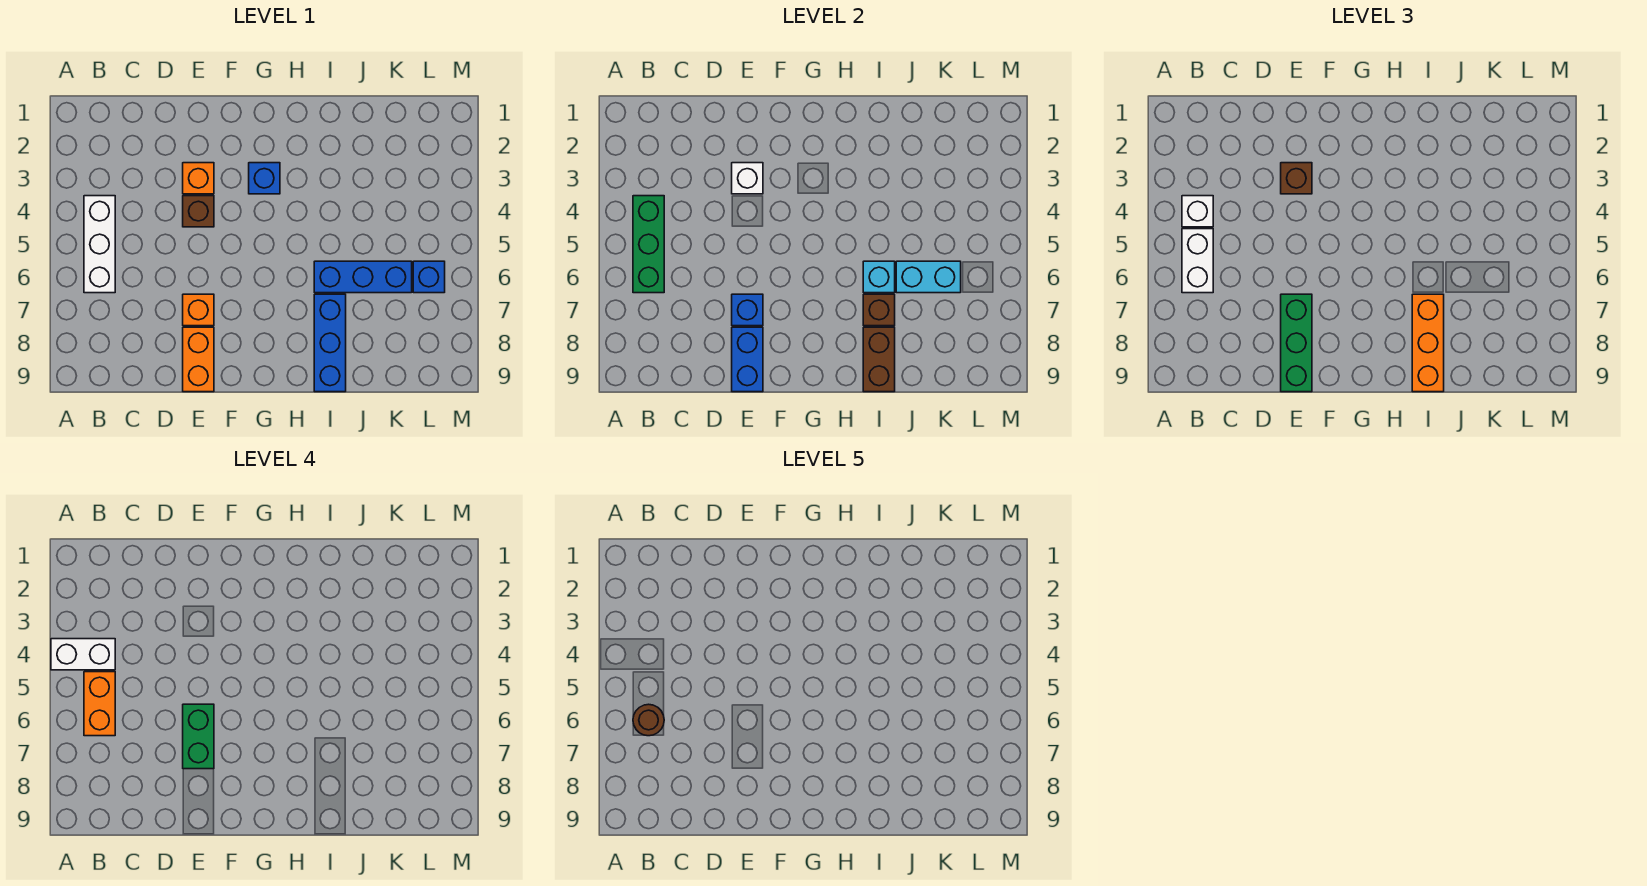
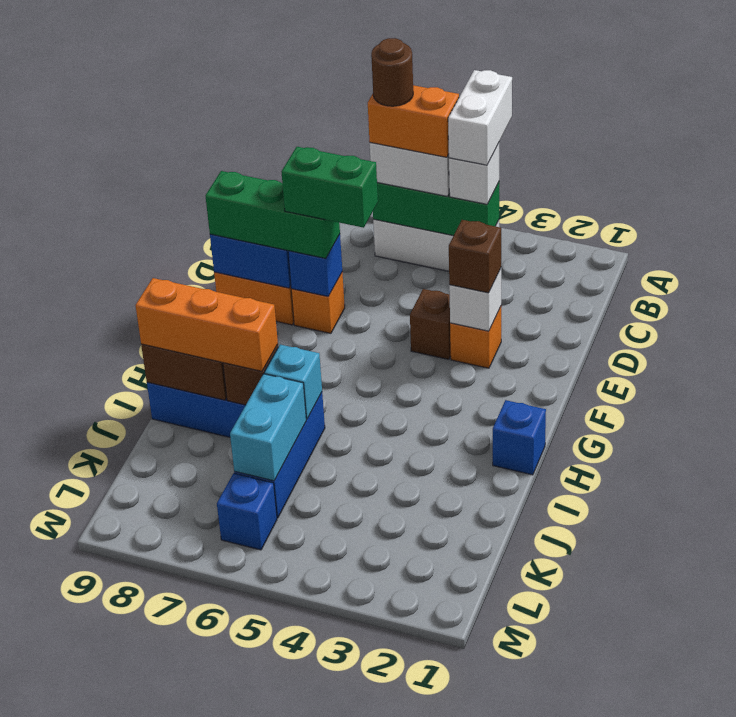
blue 1x1 brick [249,163,280,194] -> blue 1x1 brick moved to [493,400,546,475]

